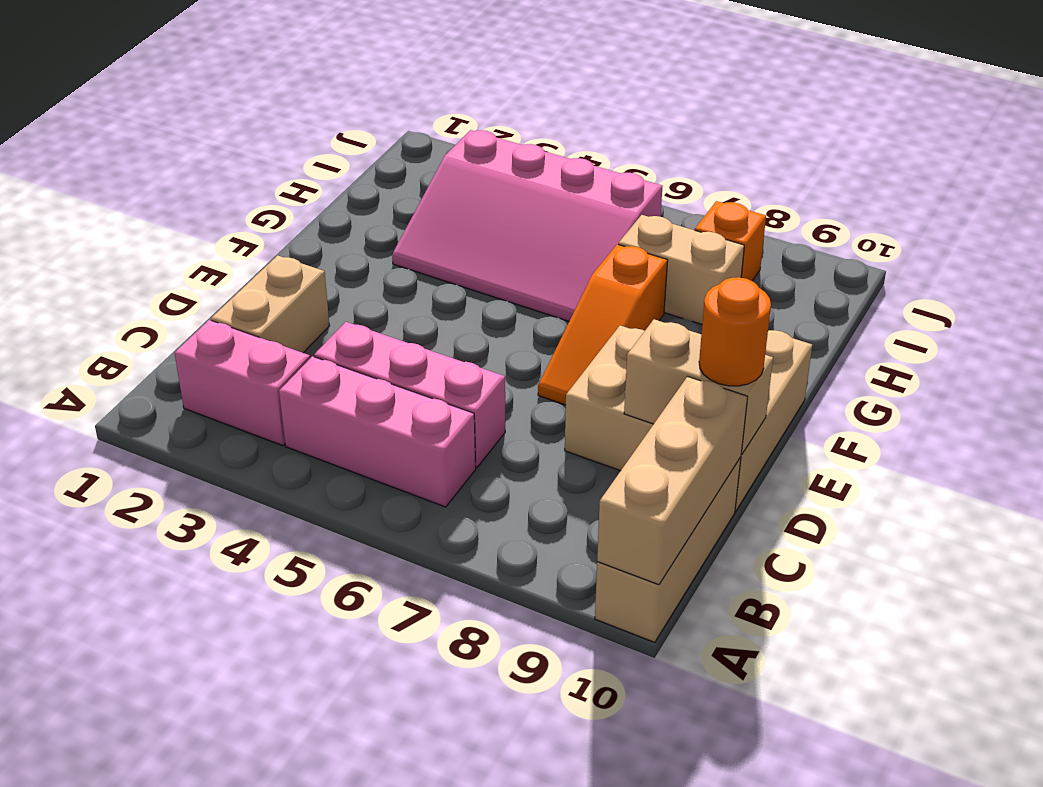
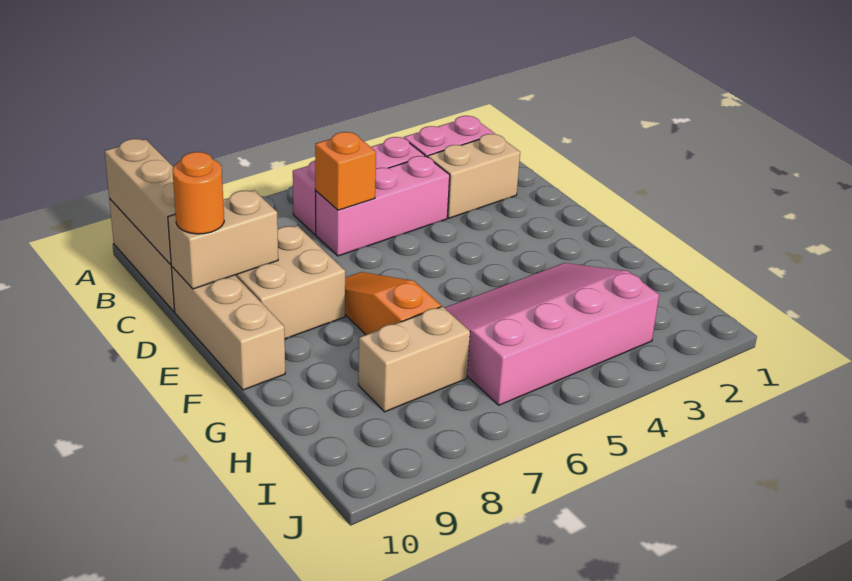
tan 1x2 brick [211,255,330,353] -> tan 1x2 brick turned to [428,134,520,218]
orange 1x1 brick [695,201,766,281] -> orange 1x1 brick moved to [315,132,376,210]

